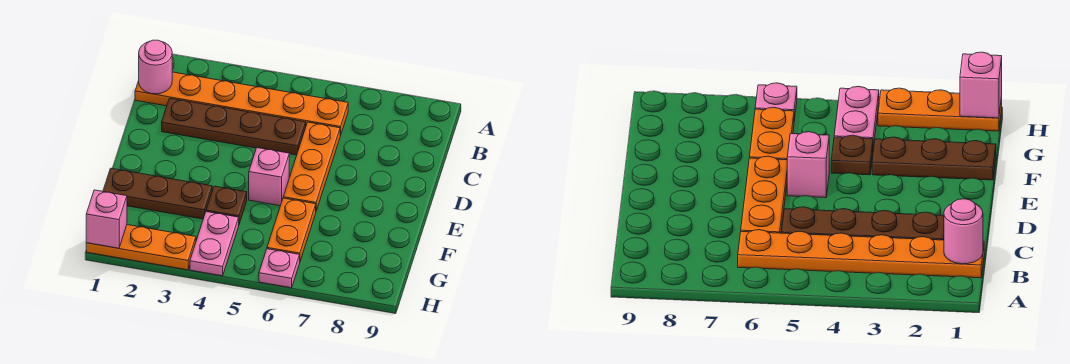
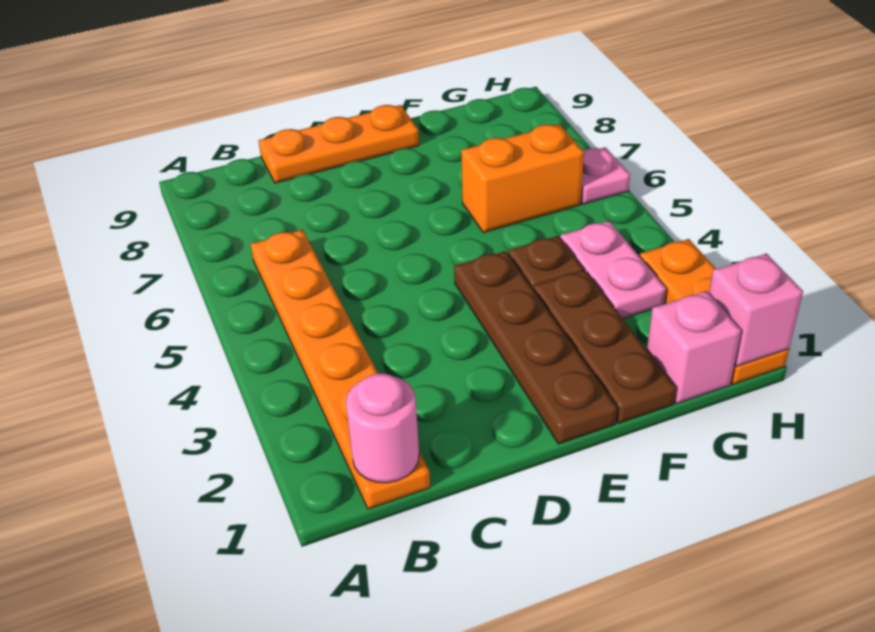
brown 1x4 plate [162,98,306,155] -> brown 1x4 plate moved to [454,251,617,444]
orange 1x3 plate [283,122,340,211] -> orange 1x3 plate moved to [259,105,419,183]
pink 1x1 brick [249,148,289,206] -> pink 1x1 brick moved to [647,291,741,404]
orange 1x2 plate [267,198,316,261] -> orange 1x2 brick [461,124,584,233]
pink 1x2 plate [190,212,239,276] -> pink 1x2 plate turned to [560,221,666,319]

